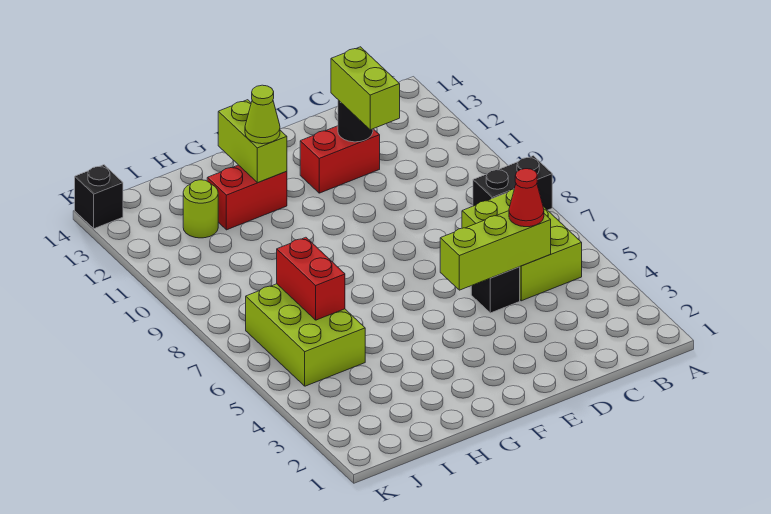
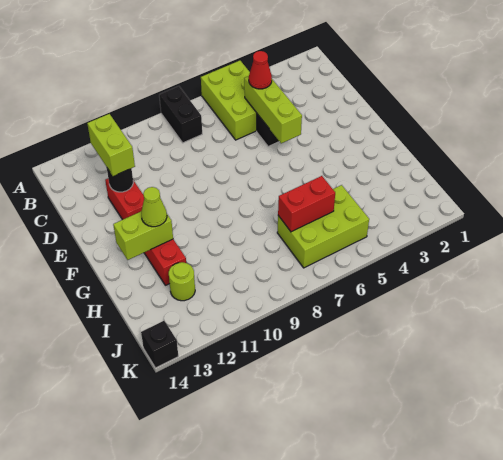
lime 2x3 brick [462,189,582,301] -> lime 2x3 brick turned to [201,61,257,140]
lime 1x2 brick [331,47,400,130] -> lime 1x2 brick turned to [87,114,135,176]

